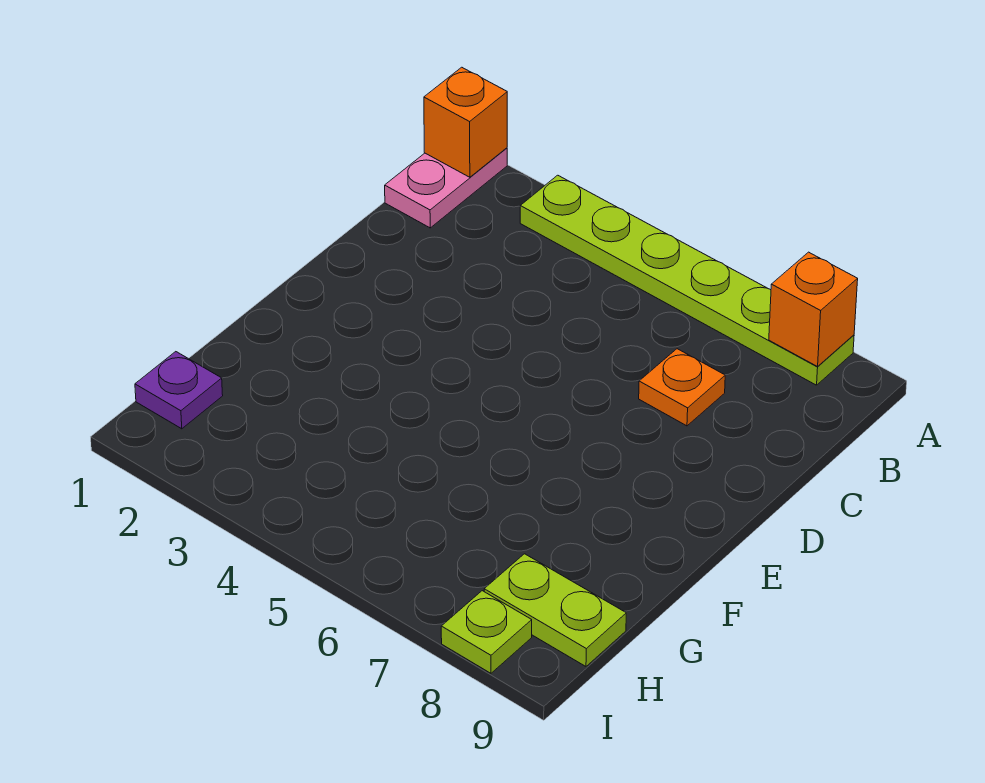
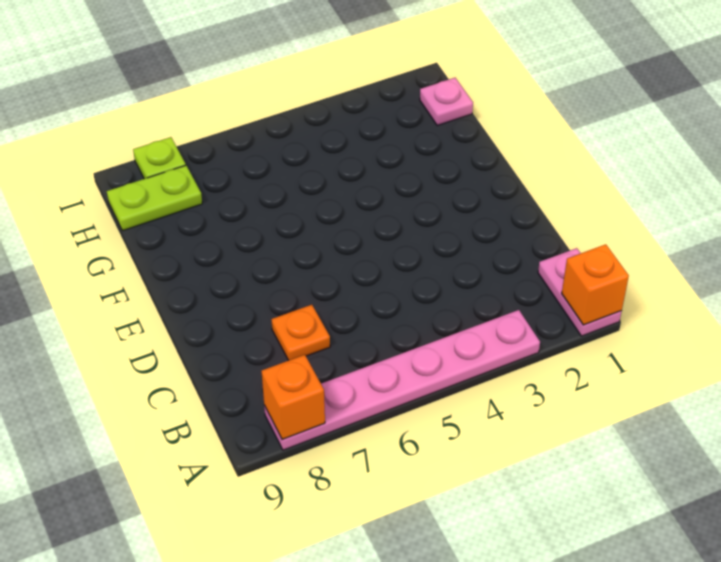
lime 1x6 plate [520,175,854,385] -> pink 1x6 plate [264,310,540,450]
purple 1x1 plate [135,352,223,429] -> pink 1x1 plate [420,78,473,126]

